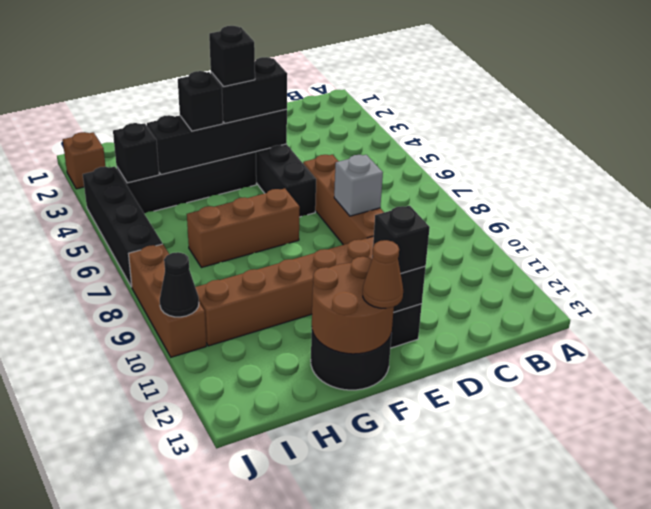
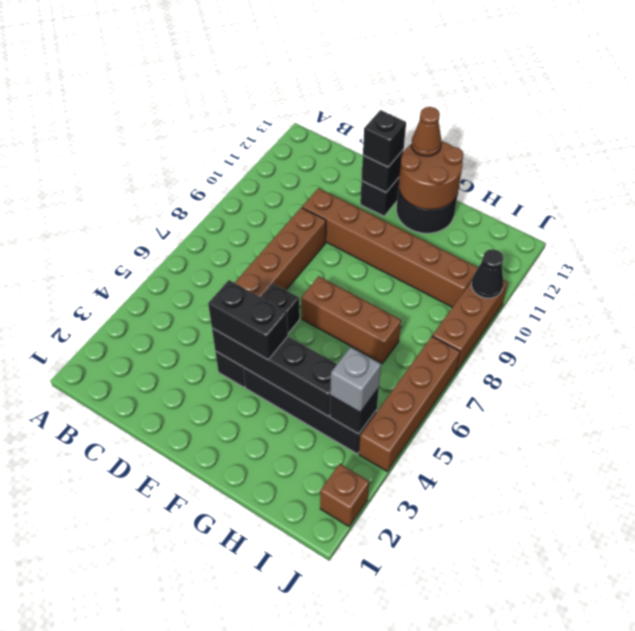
grey 1x1 brick [334,155,383,216] -> grey 1x1 brick moved to [330,347,381,412]
black 1x1 brick [209,26,255,87] -> none
black 1x1 brick [178,71,223,131] -> none
black 1x4 brick [83,166,162,287] -> brown 1x4 brick [359,336,460,471]

